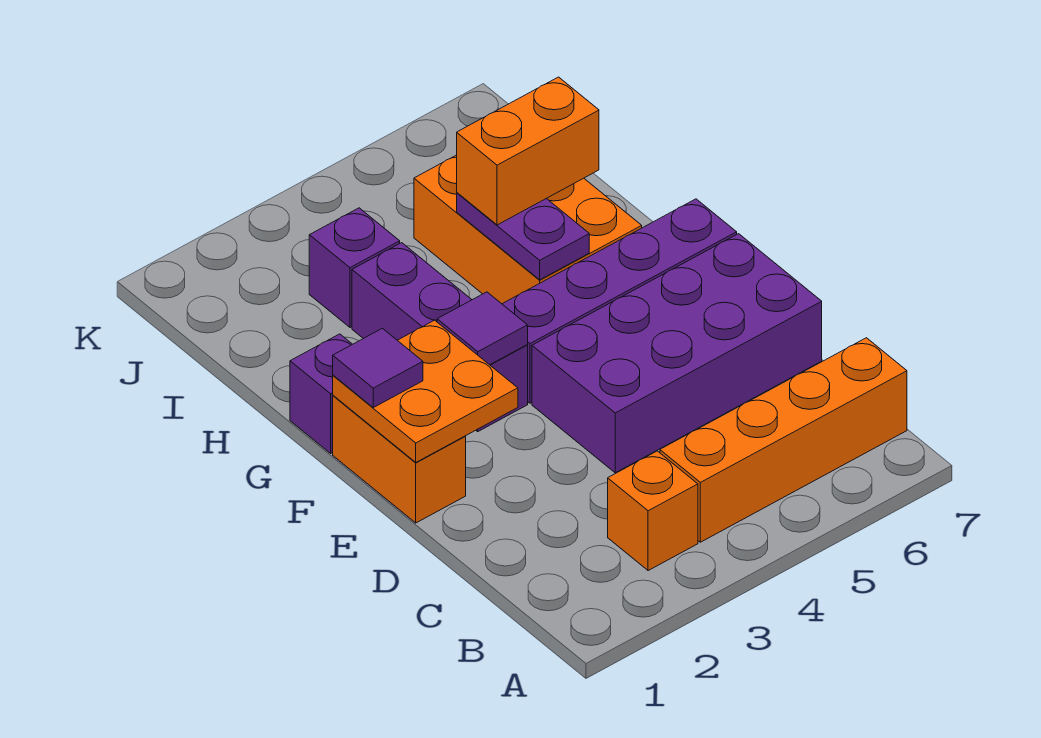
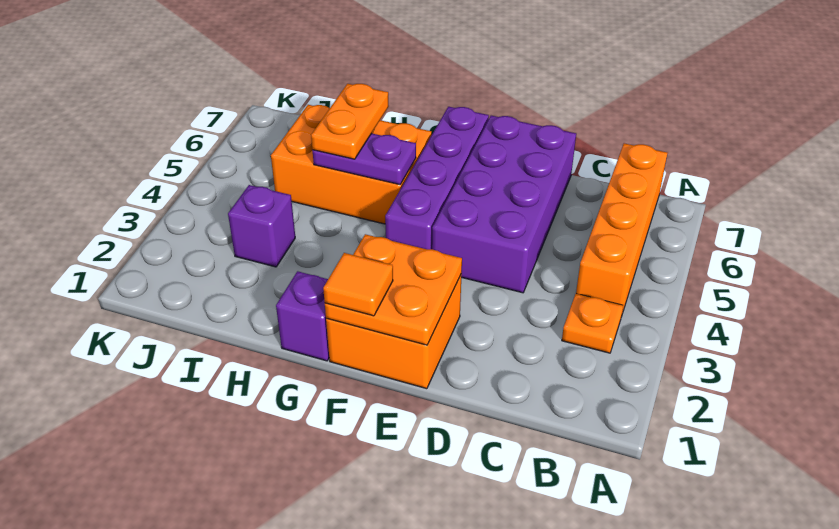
orange 1x1 brick [608,451,698,571] -> orange 1x1 plate [562,294,623,353]
orange 1x2 brick [333,396,466,523] -> orange 2x2 brick [326,274,462,389]
purple 1x1 tile [333,328,423,407] -> orange 1x1 tile [323,253,393,316]
purple 1x3 brick [352,243,528,431] -> none
purple 1x1 tile [437,292,528,365] -> none
orange 1x2 brick [457,77,599,225] -> orange 1x2 plate [311,84,389,159]

